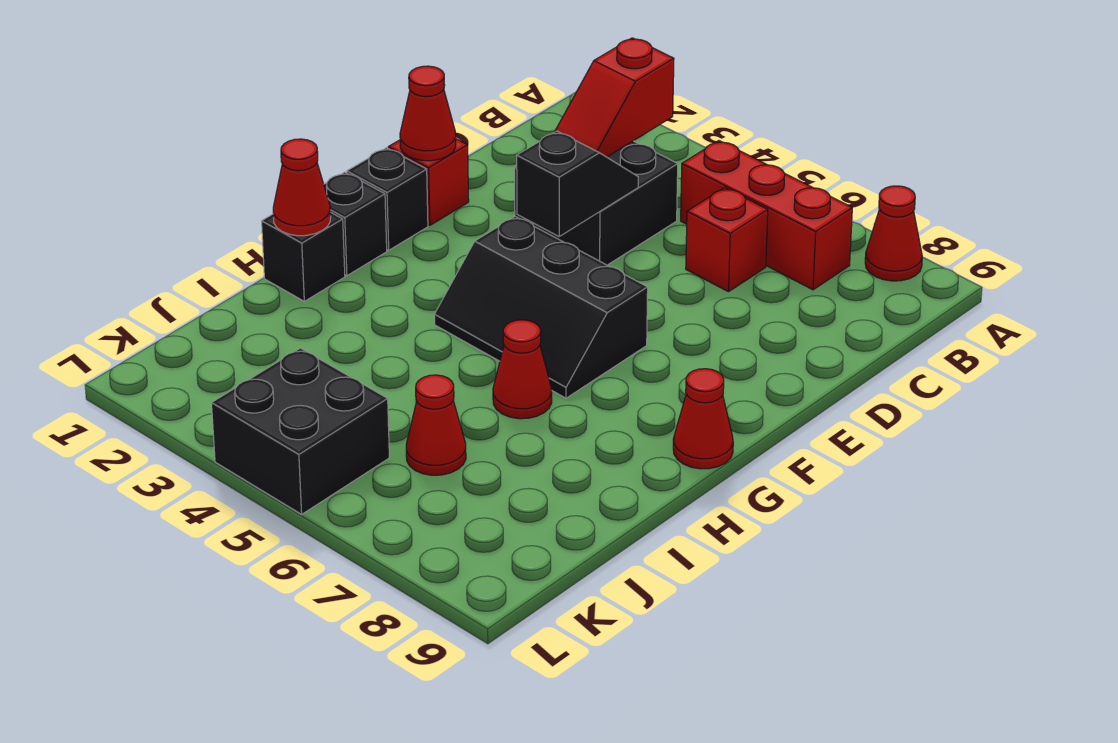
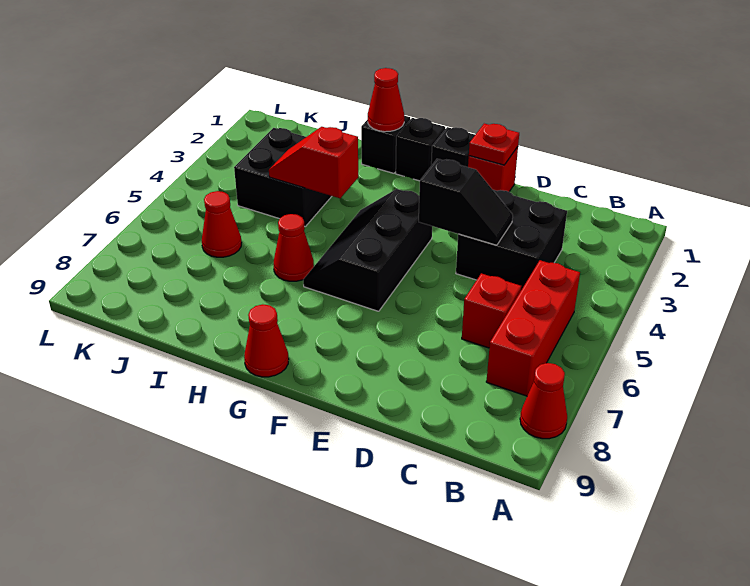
red 1x2 slope [555,38,674,157] -> red 1x2 slope moved to [269,127,358,198]
red 1x1 cone [400,66,456,161] -> red 1x1 plate [469,124,519,165]
black 2x2 brick [212,348,389,514] -> black 2x2 brick moved to [234,128,332,226]

